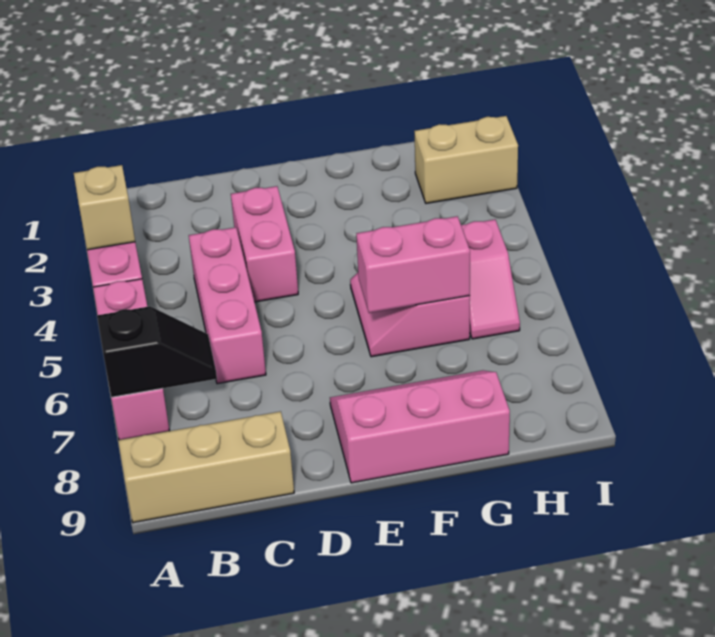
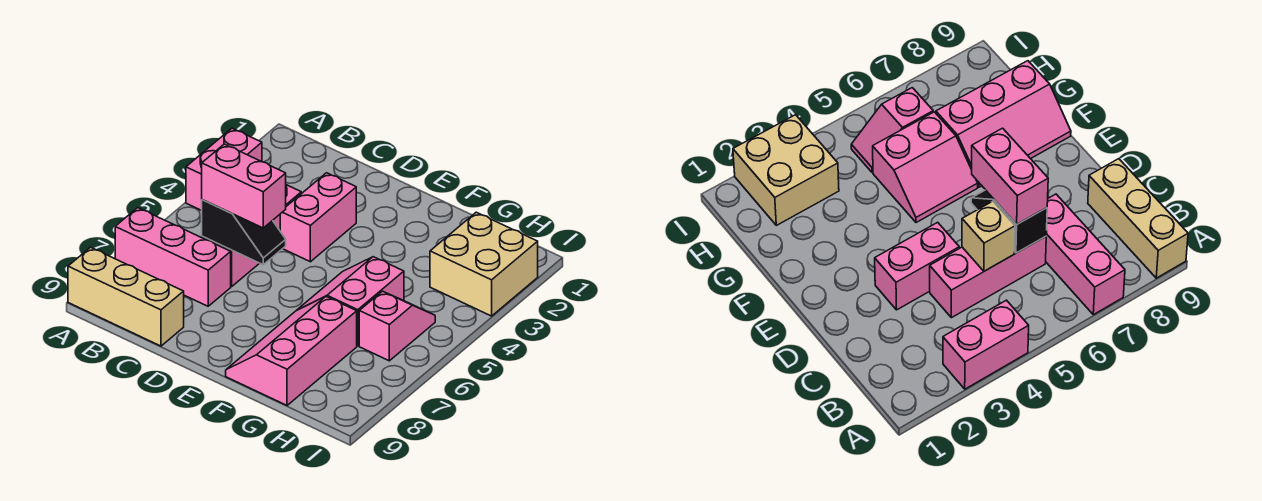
tan 1x1 brick [74,165,135,250] -> tan 1x1 brick moved to [962,201,1015,271]
pink 1x3 brick [93,279,169,440] -> pink 1x3 brick turned to [115,208,231,306]
black 1x2 slope [97,306,217,397] -> black 1x2 slope moved to [202,200,286,265]
pink 2x3 slope [330,370,510,483] -> pink 2x3 slope turned to [226,297,357,405]
pink 1x2 brick [356,216,470,313] -> pink 1x2 brick moved to [202,144,286,228]
tan 1x2 brick [414,116,518,203] -> tan 2x2 brick [430,212,538,316]
pink 1x2 slope [461,219,520,339] -> pink 1x2 slope turned to [359,291,435,361]

